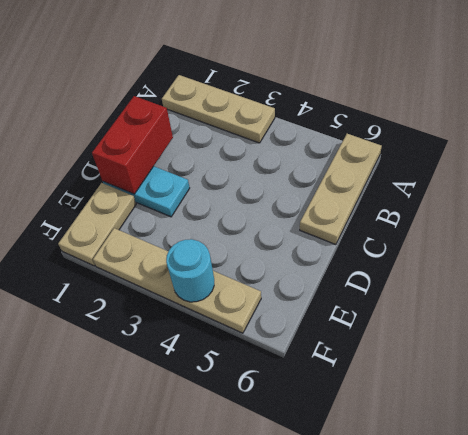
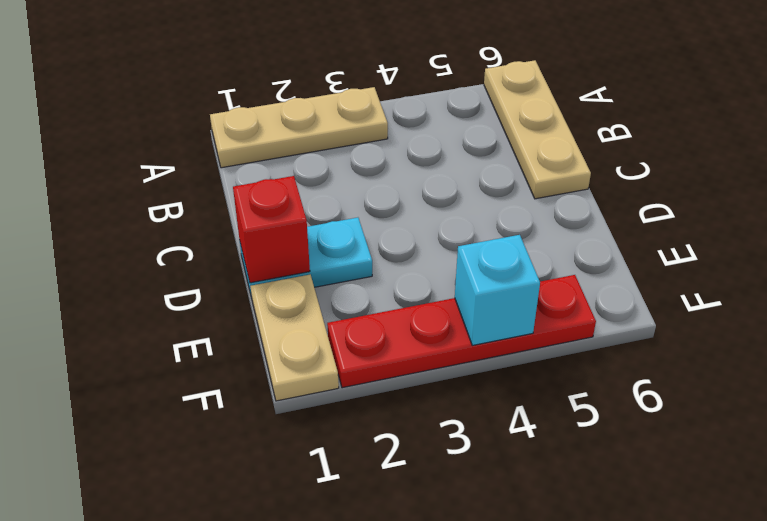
red 1x2 brick [92,96,173,194] -> red 1x1 brick [233,176,310,283]
tan 1x4 plate [93,228,261,333] -> red 1x4 plate [327,275,596,388]
cyan 1x1 round brick [166,239,214,302] -> cyan 1x1 brick [455,235,540,345]

